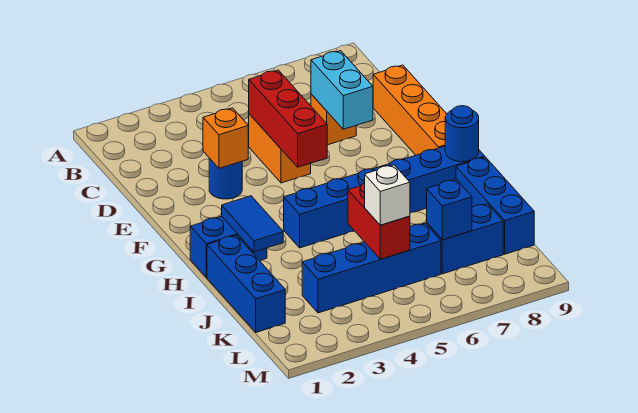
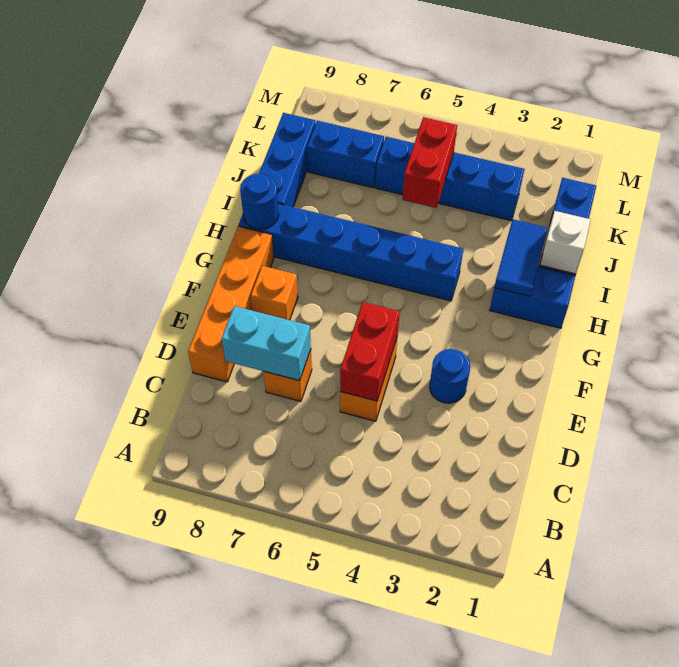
red 1x3 brick [249,70,327,167] -> red 1x2 brick [340,302,400,401]
cyan 1x2 brick [311,51,373,129] -> cyan 1x2 brick turned to [222,306,311,381]
orange 1x1 brick [203,108,248,168] -> orange 1x1 brick moved to [251,266,298,320]
white 1x1 brick [365,165,410,225] -> white 1x1 brick moved to [540,211,591,274]
blue 1x1 brick [427,179,472,240] -> none

